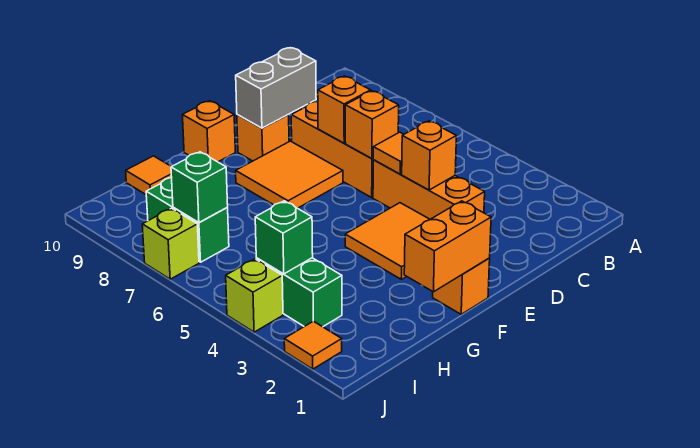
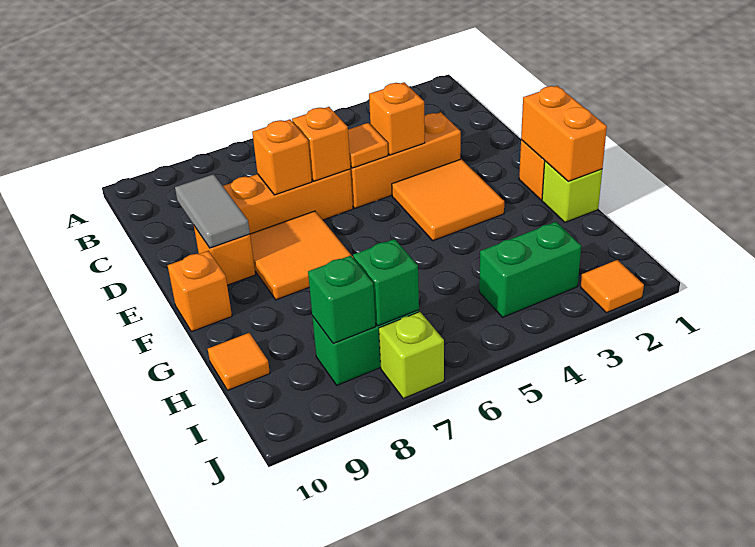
grey 1x2 brick [236,48,316,128] -> grey 1x2 tile [175,174,250,248]
green 1x1 brick [255,201,313,274] -> green 1x1 brick moved to [308,255,376,344]
lime 1x1 brick [226,259,283,332] -> lime 1x1 brick moved to [542,161,602,222]

